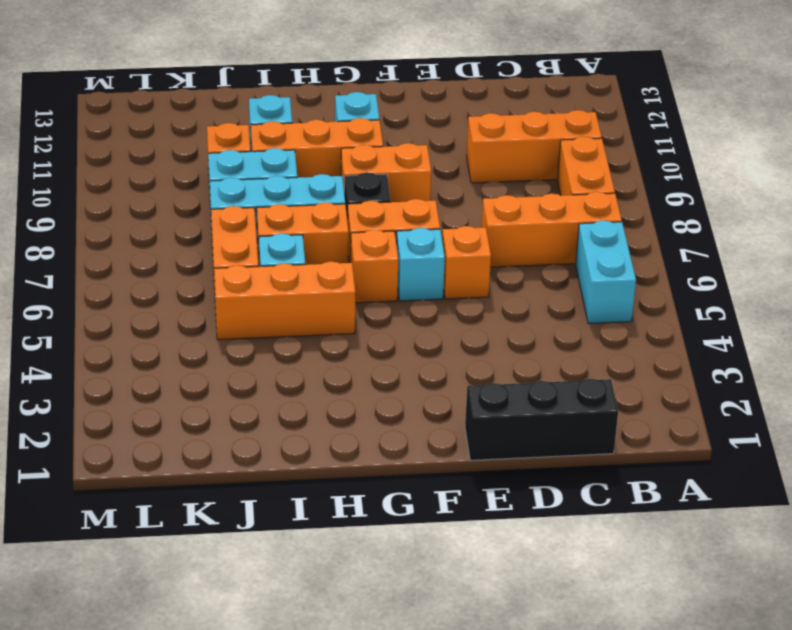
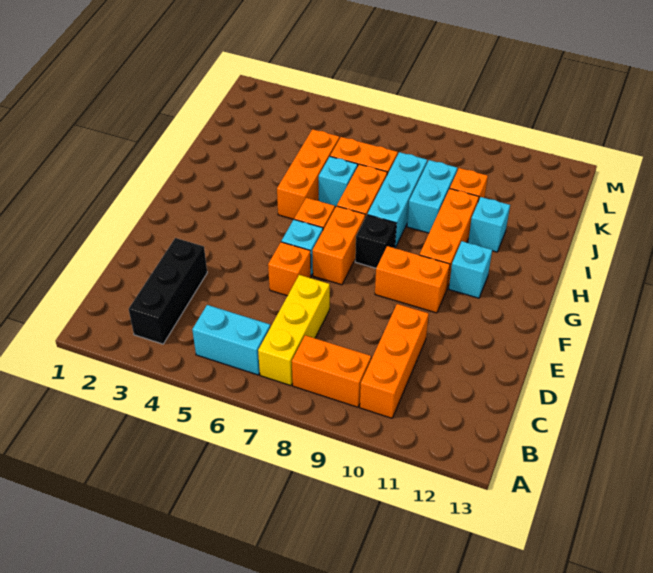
orange 1x3 brick [482,192,622,267] -> yellow 1x3 brick [258,275,330,386]
black 1x3 brick [465,379,618,460] -> black 1x3 brick moved to [129,238,207,344]
orange 1x2 brick [341,143,431,202] -> orange 1x2 brick turned to [375,246,450,313]

